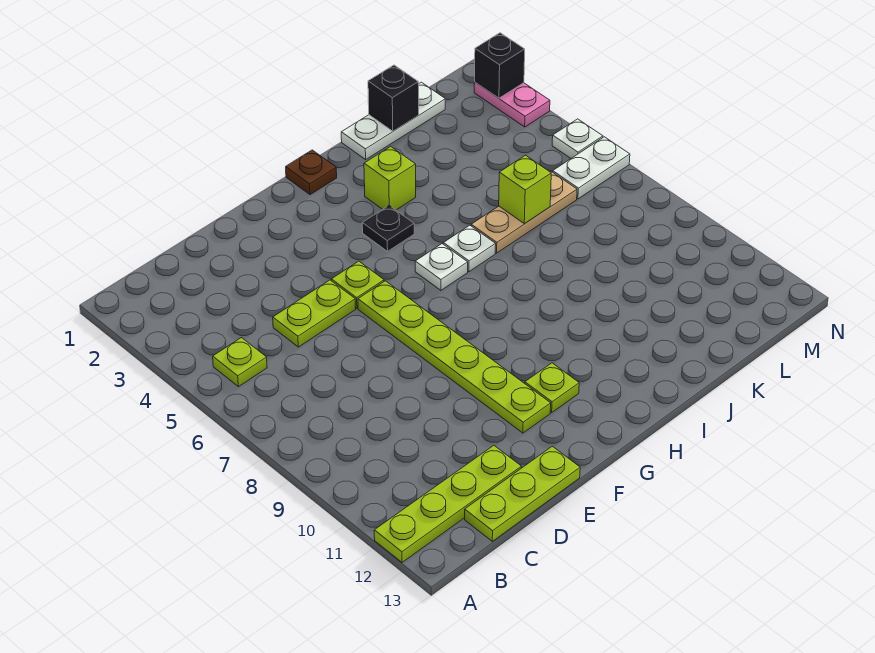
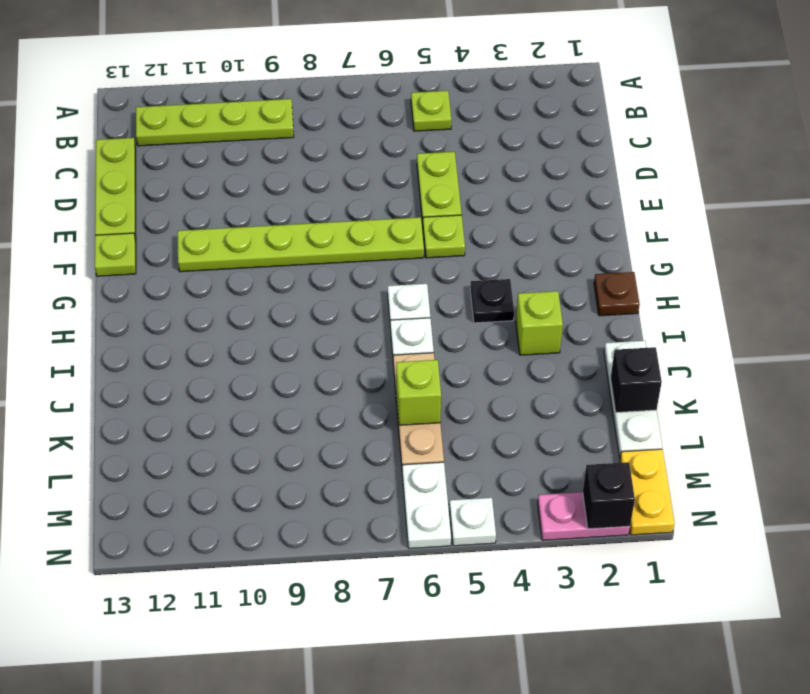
lime 1x4 plate [374,445,522,562] -> lime 1x4 plate turned to [136,99,294,146]
lime 1x1 plate [525,363,579,412] -> lime 1x1 plate moved to [95,233,136,276]
none -> yellow 1x2 plate [620,449,675,535]

